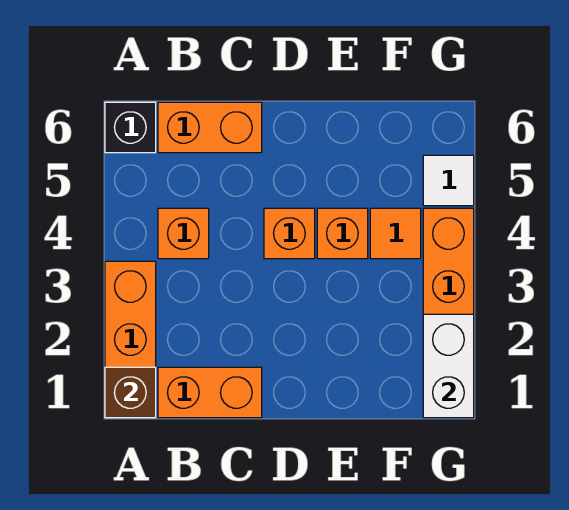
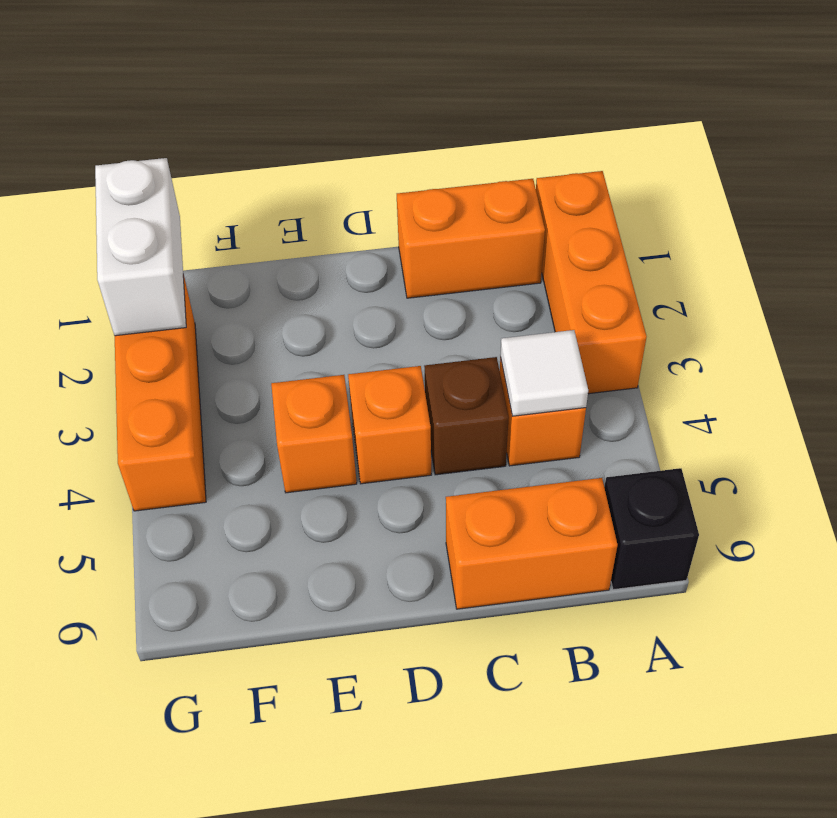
brown 1x1 brick [105,367,156,418] -> brown 1x1 brick moved to [424,357,509,475]
orange 1x1 tile [370,208,421,259] -> none
white 1x1 tile [423,155,474,206] -> white 1x1 tile moved to [500,330,588,416]

